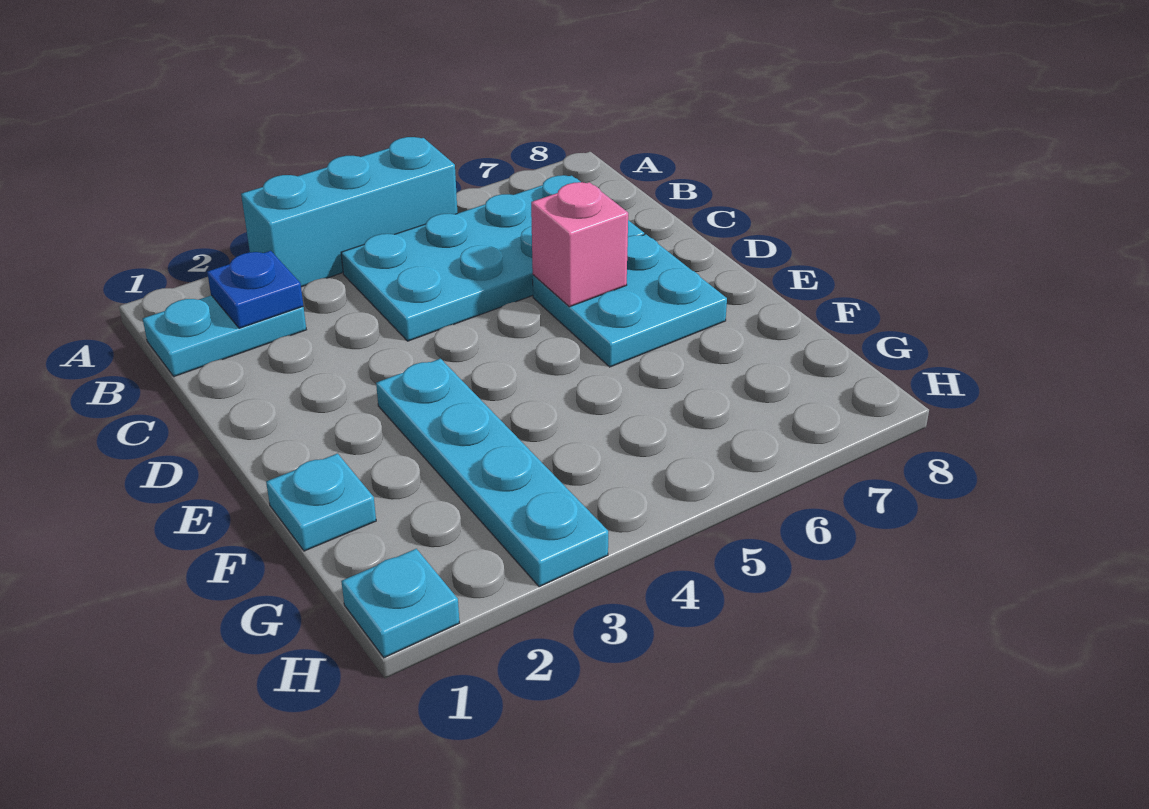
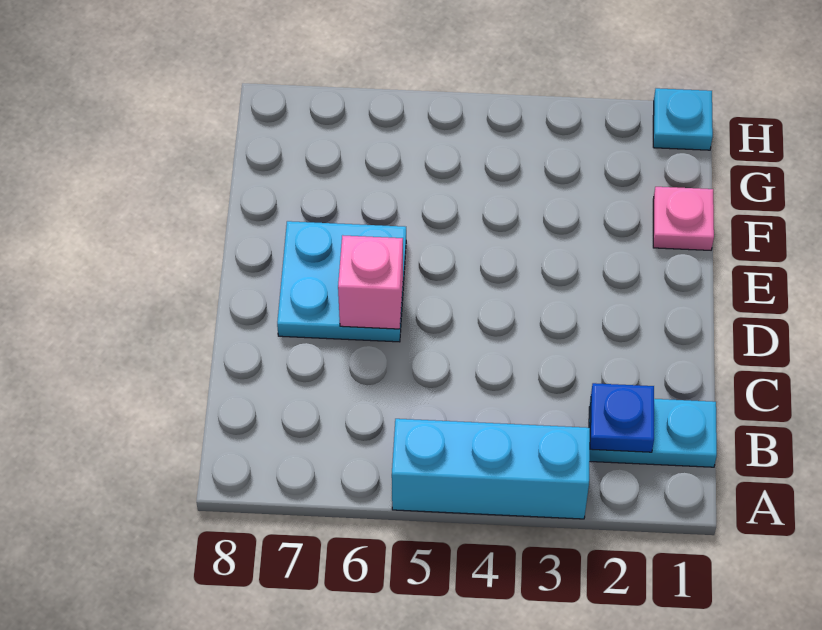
cyan 2x4 plate [341,175,644,341] -> none
cyan 1x4 plate [376,358,608,587] -> none
cyan 1x1 plate [266,454,376,551] -> pink 1x1 plate [653,187,714,250]

